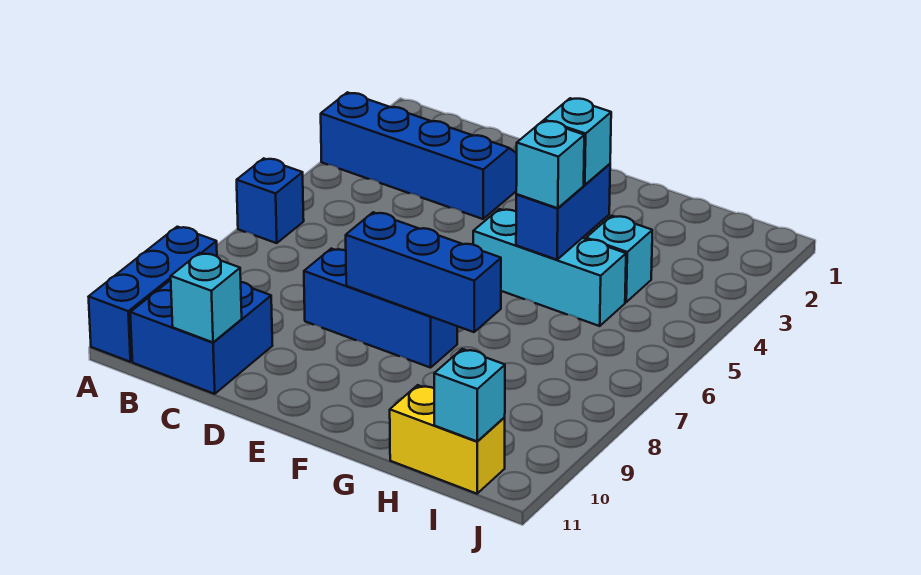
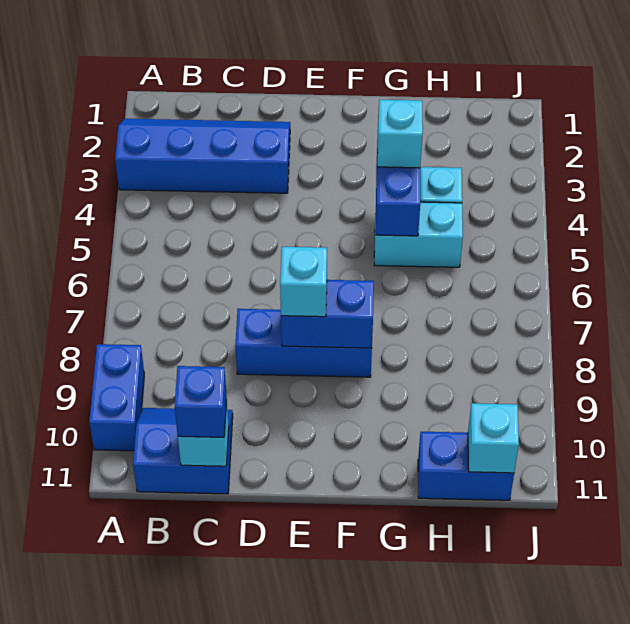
blue 1x1 brick [237,158,304,243] -> blue 1x1 brick moved to [175,366,227,437]
blue 1x3 brick [89,227,217,362] -> blue 1x2 brick [89,344,144,451]
blue 2x2 brick [130,280,272,394] -> blue 2x2 slope [133,408,233,494]
blue 1x3 brick [346,212,501,332] -> blue 1x2 brick [281,280,374,348]
cyan 1x3 brick [473,209,626,326] -> cyan 1x2 brick [374,202,463,267]
cyan 1x1 brick [516,121,584,208] -> cyan 1x1 brick moved to [280,247,327,317]
yellow 1x2 brick [390,385,505,494] -> blue 1x2 brick [418,432,514,500]

